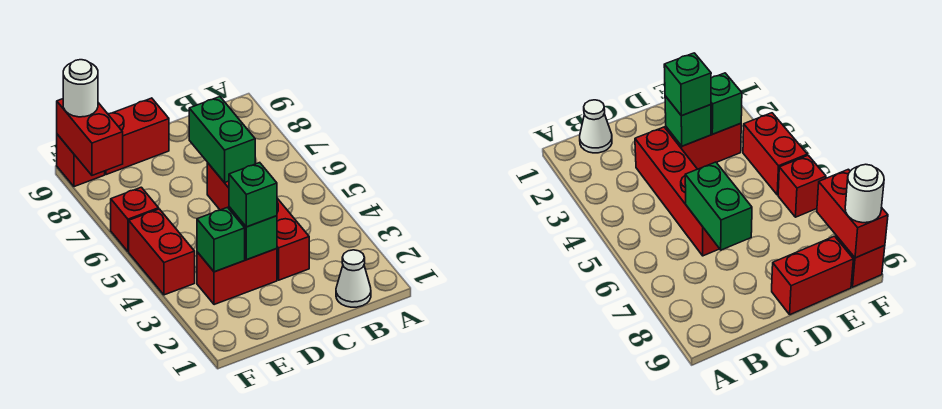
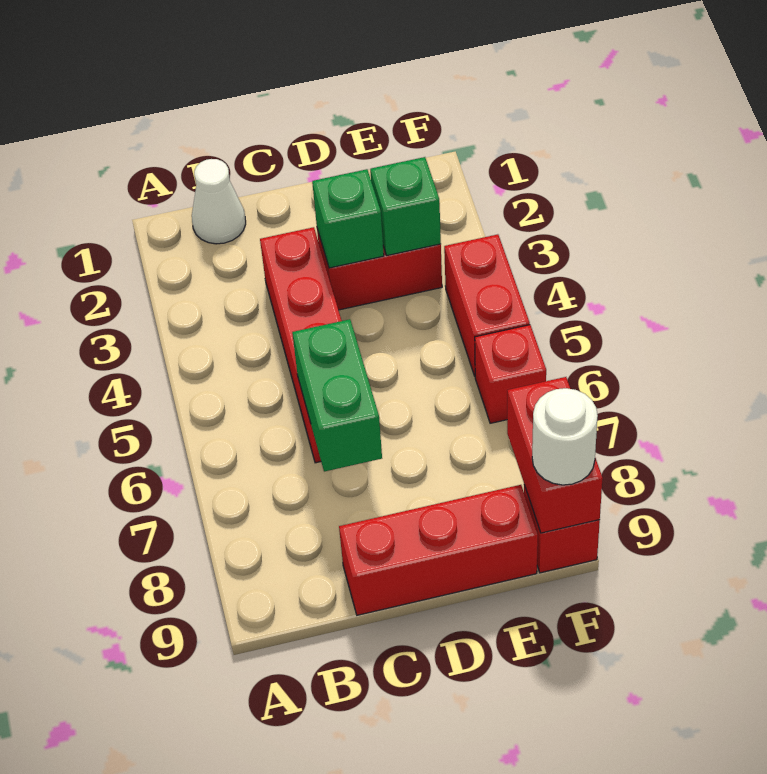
green 1x1 brick [229,163,277,227] -> none
red 1x2 brick [105,98,169,175] -> red 1x3 brick [339,485,538,615]

